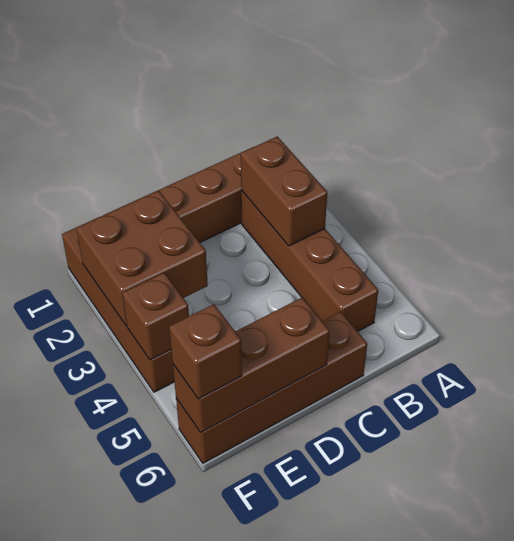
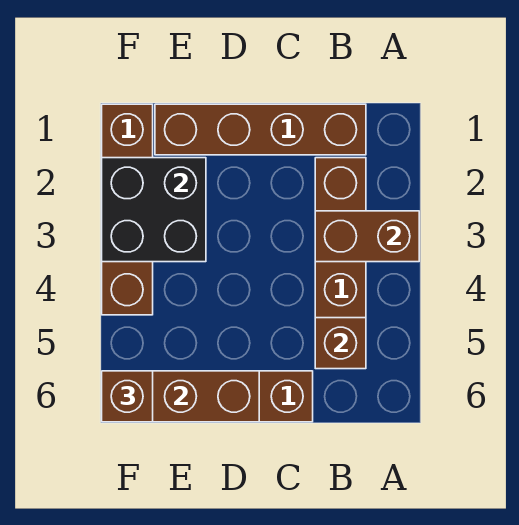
brown 1x2 brick [241,136,327,246] -> brown 1x2 brick turned to [315,211,419,262]
brown 2x2 brick [76,190,208,326] -> black 2x2 brick [102,158,206,262]
brown 1x1 brick [123,273,189,360] -> brown 1x1 brick moved to [315,318,366,369]

